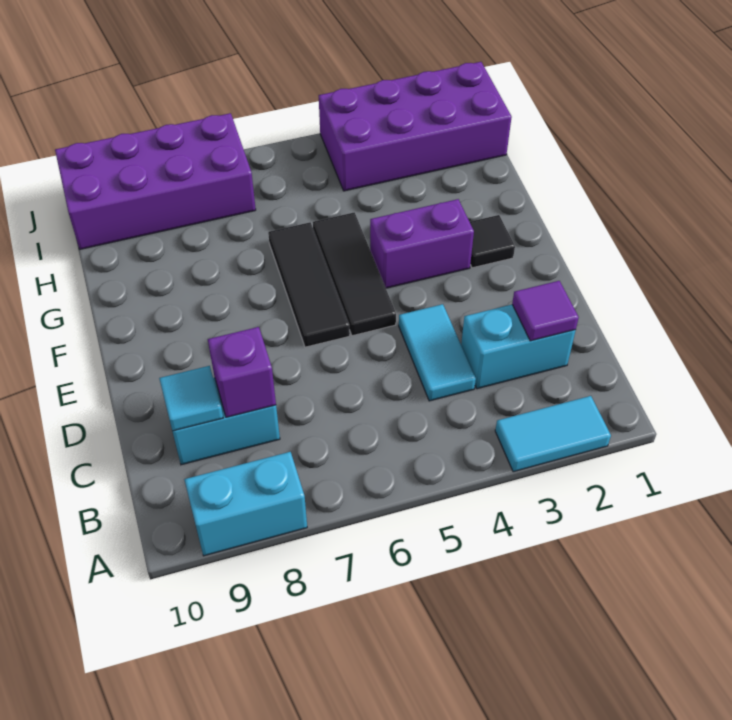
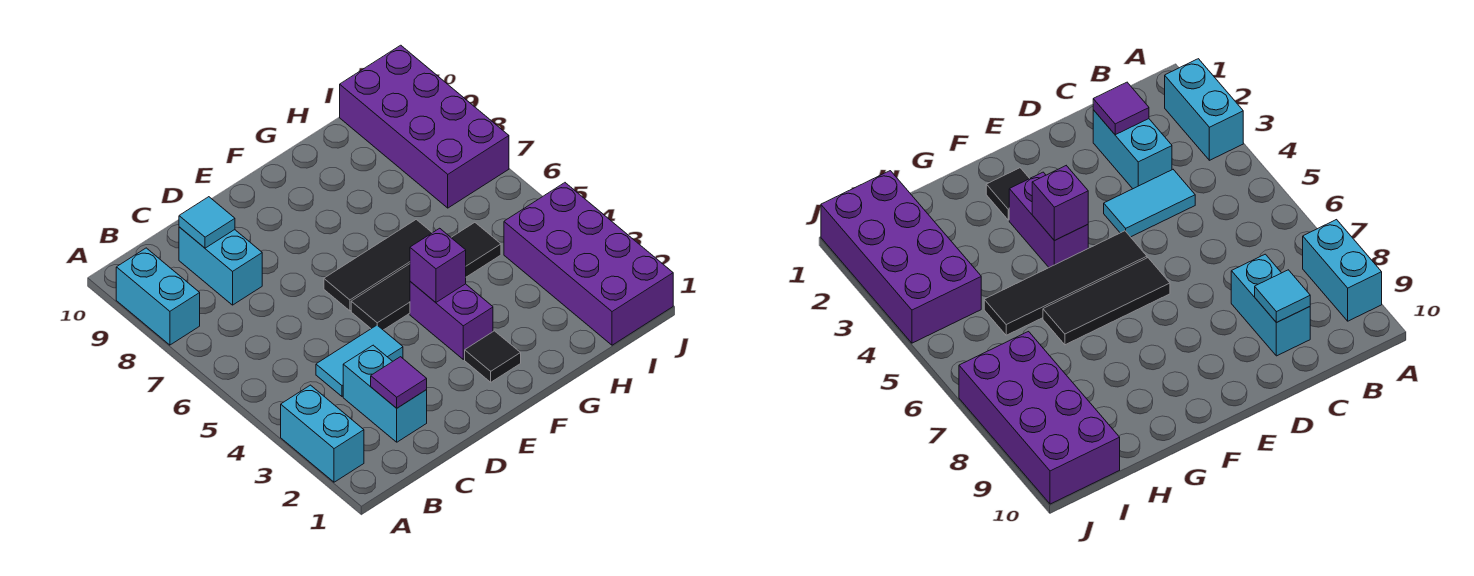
cyan 1x2 tile [495,396,611,472] -> cyan 1x2 brick [281,385,364,482]
purple 1x1 brick [208,327,276,417] -> purple 1x1 brick moved to [410,228,466,302]
black 1x3 tile [313,212,396,336] -> black 1x4 tile [351,223,501,330]

